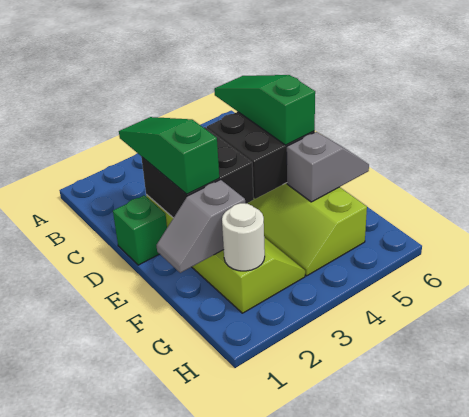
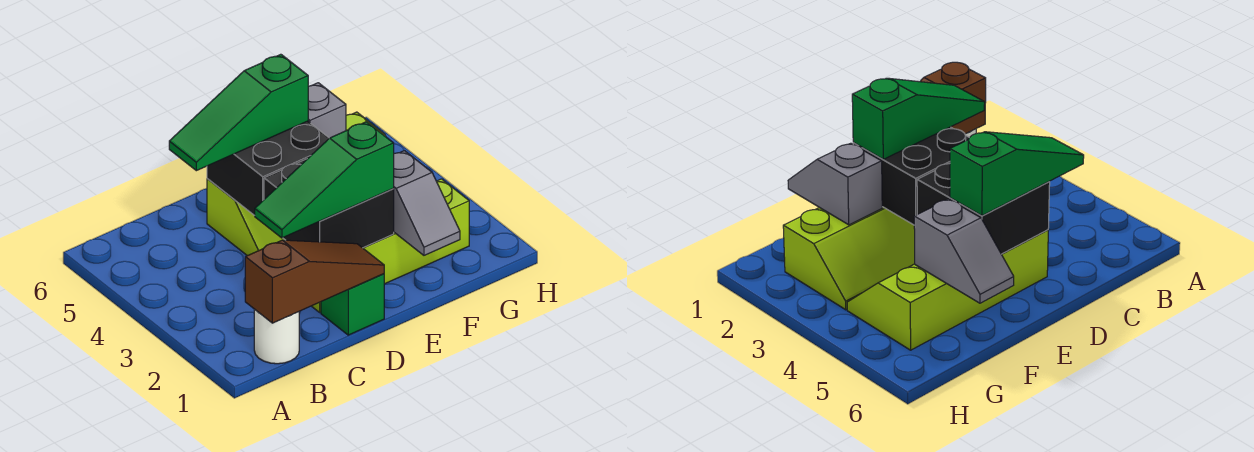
none -> brown 1x3 slope [245,240,384,323]
white 1x1 round brick [222,203,265,271] -> white 1x1 round brick moved to [254,309,299,364]

